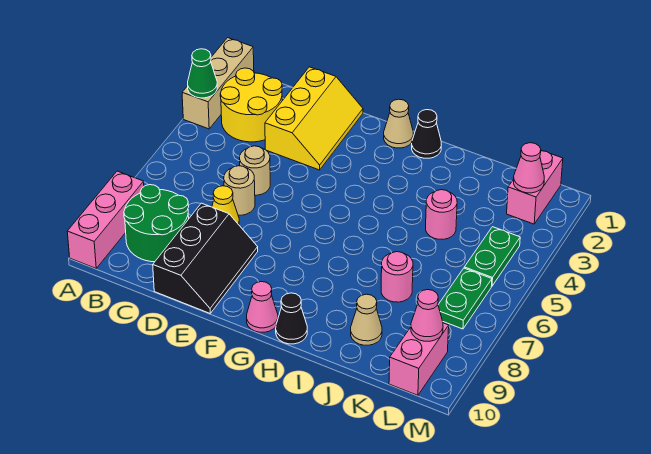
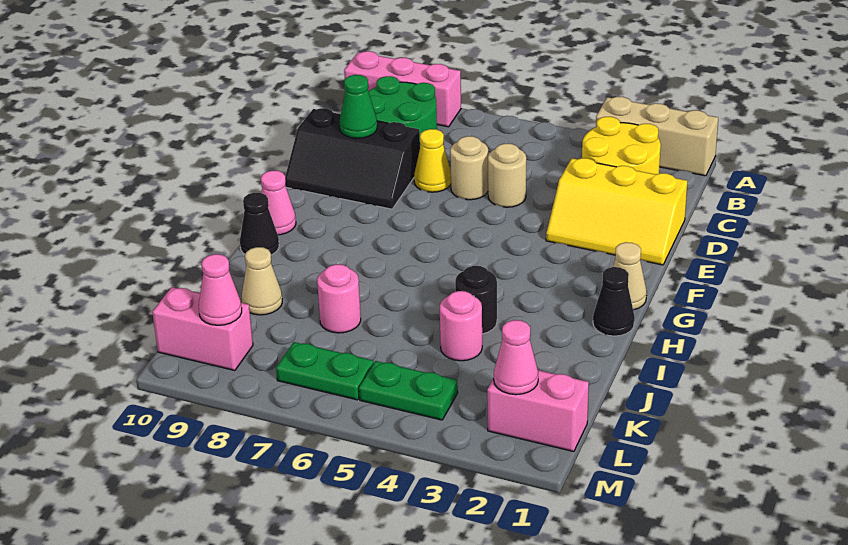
green 1x1 cone [188,49,217,98] -> green 1x1 cone moved to [340,75,377,138]
none -> black 1x1 round brick [455,266,497,334]

